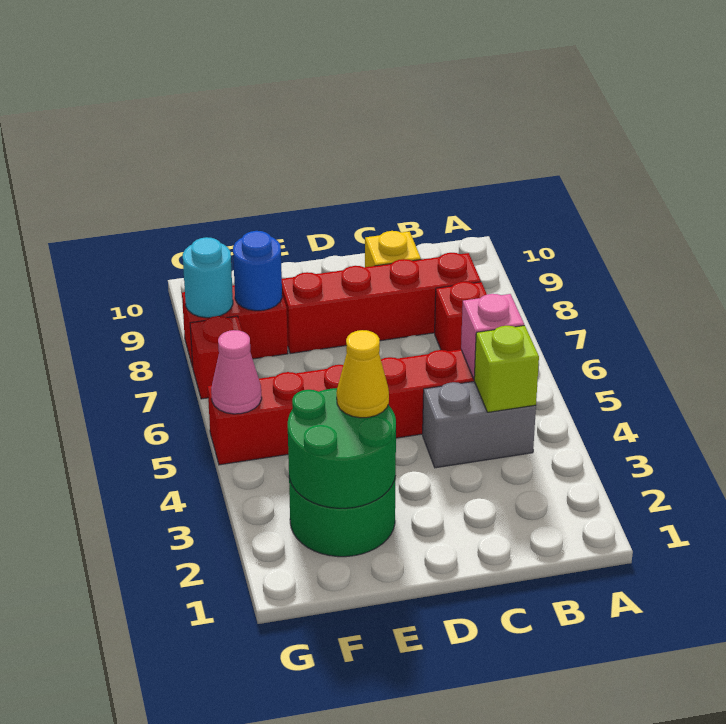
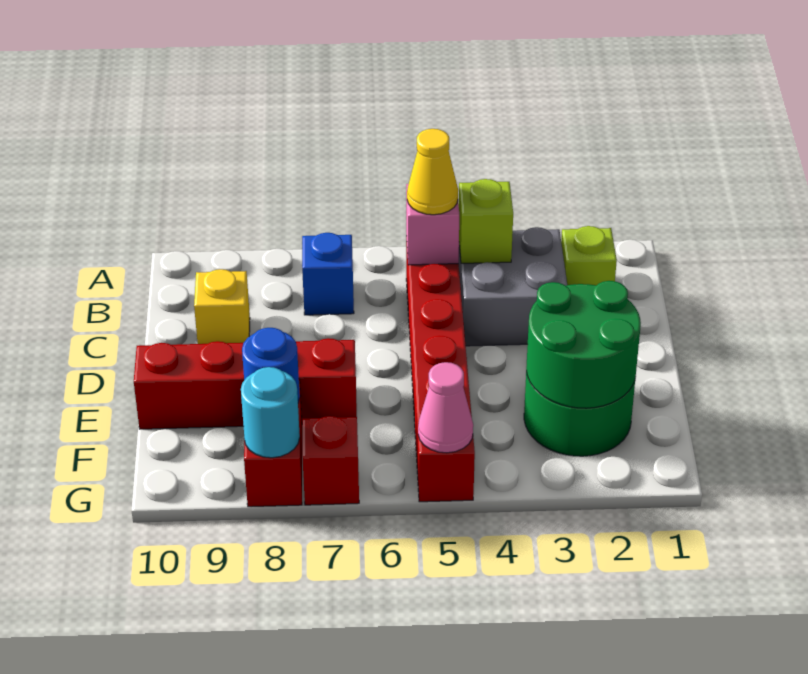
none -> lime 1x1 brick [561,226,617,285]
grey 1x2 brick [423,381,536,468] -> grey 2x2 brick [459,227,567,346]
red 1x1 brick [435,282,487,351] -> blue 1x1 brick [302,233,354,315]
red 1x4 brick [282,253,481,354] -> red 1x4 brick turned to [134,338,357,429]
yellow 1x1 cone [337,330,389,418] -> yellow 1x1 cone moved to [407,129,458,215]

